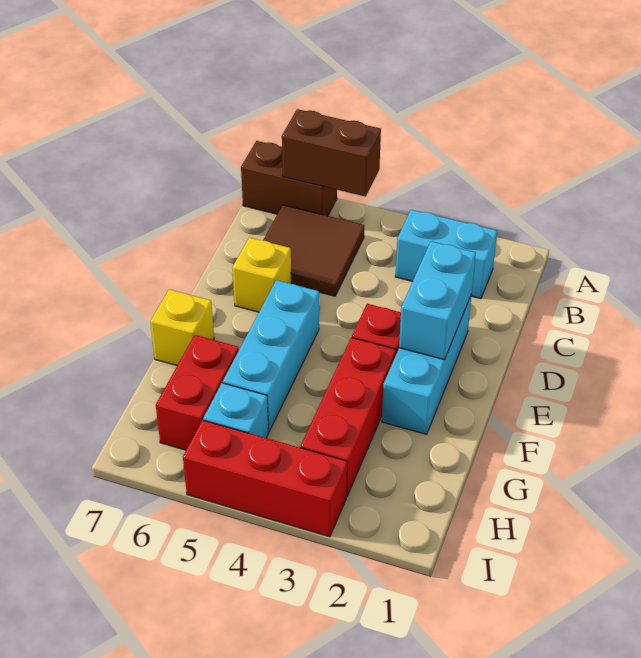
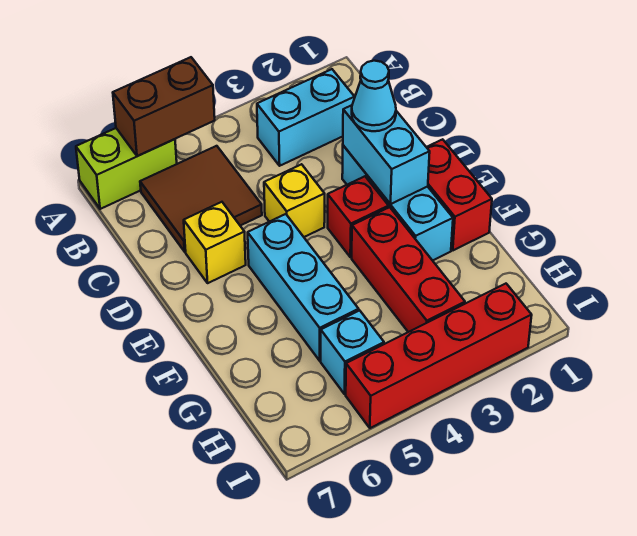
brown 1x2 brick [241,141,337,216] -> lime 1x2 brick [76,128,177,209]
none -> cyan 1x1 cone [352,61,396,131]
yellow 1x1 brick [150,289,214,366] -> yellow 1x1 brick moved to [264,164,325,237]
red 1x2 brick [156,335,239,450] -> red 1x2 brick moved to [427,139,492,250]
red 1x3 brick [183,420,347,537] -> red 1x4 brick [346,284,532,428]

